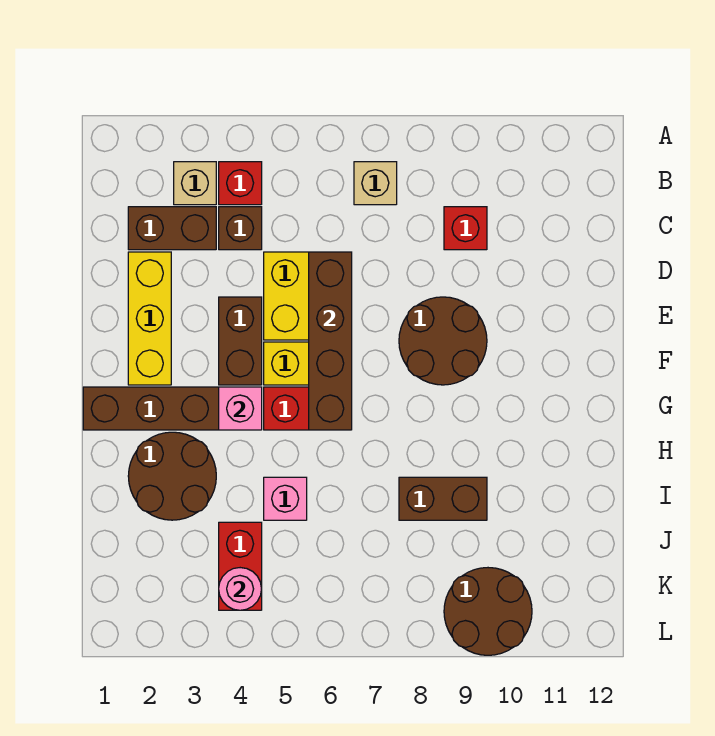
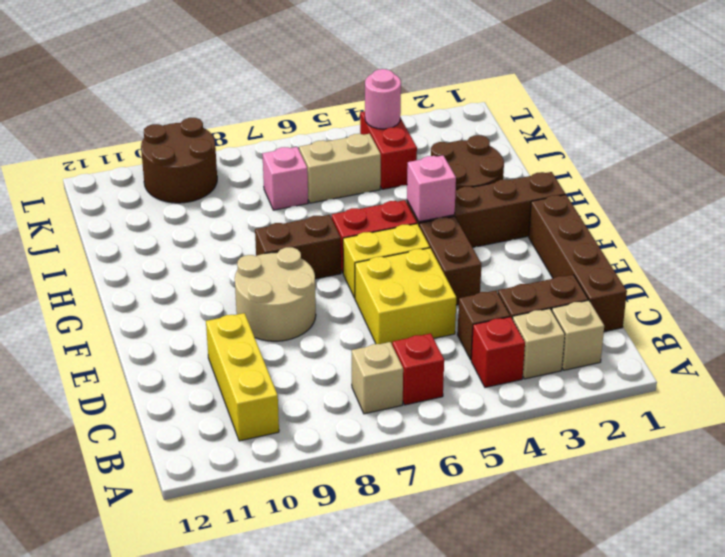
none -> tan 1x1 brick [552,300,604,370]
red 1x1 brick [444,207,487,250] -> red 1x1 brick moved to [392,333,444,405]
yellow 1x3 brick [128,252,171,385] -> yellow 1x3 brick moved to [206,313,279,441]
brown 1x4 brick [309,252,352,430] -> brown 1x4 brick moved to [529,195,627,332]
brown 2x2 round brick [399,297,487,385] -> tan 2x2 round brick [235,247,316,341]
pink 1x1 brick [264,477,307,520] -> pink 1x1 brick moved to [262,147,308,210]
brown 1x2 brick [399,477,487,520] -> brown 1x2 brick moved to [255,215,341,279]
none -> tan 1x2 brick [299,134,381,203]

